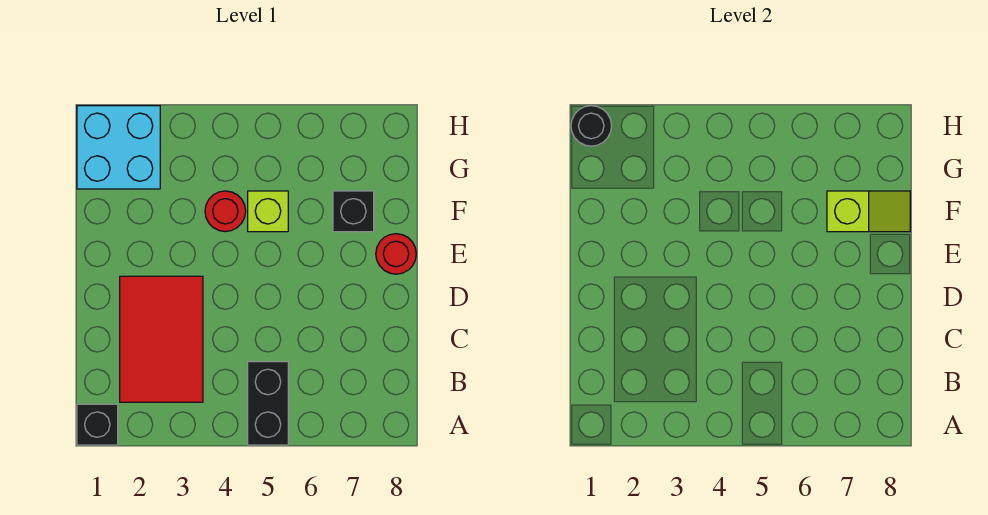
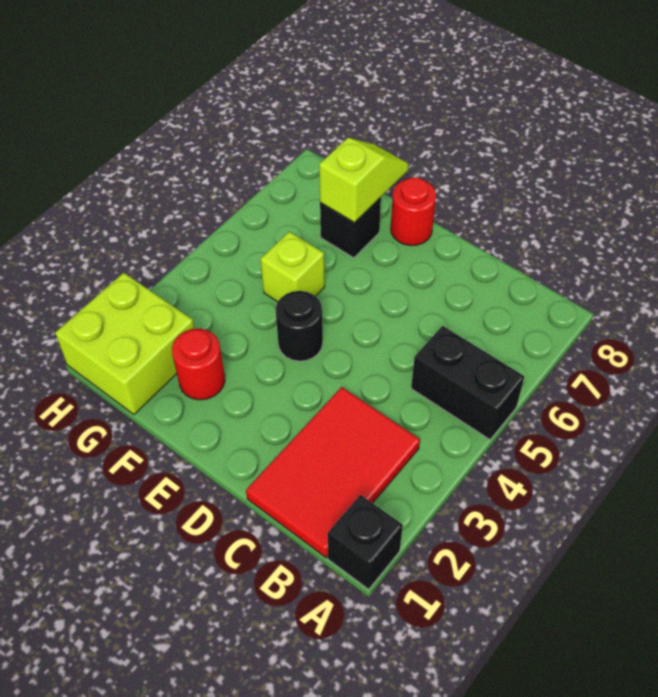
red 2x3 tile [120,276,203,402] -> red 2x3 tile turned to [246,387,420,557]
red 1x1 round brick [205,191,246,232] -> red 1x1 round brick moved to [172,329,225,400]
cyan 2x2 brick [77,106,160,189] -> lime 2x2 brick [55,273,194,414]
black 1x1 round brick [571,106,612,146] -> black 1x1 round brick moved to [276,291,323,361]

